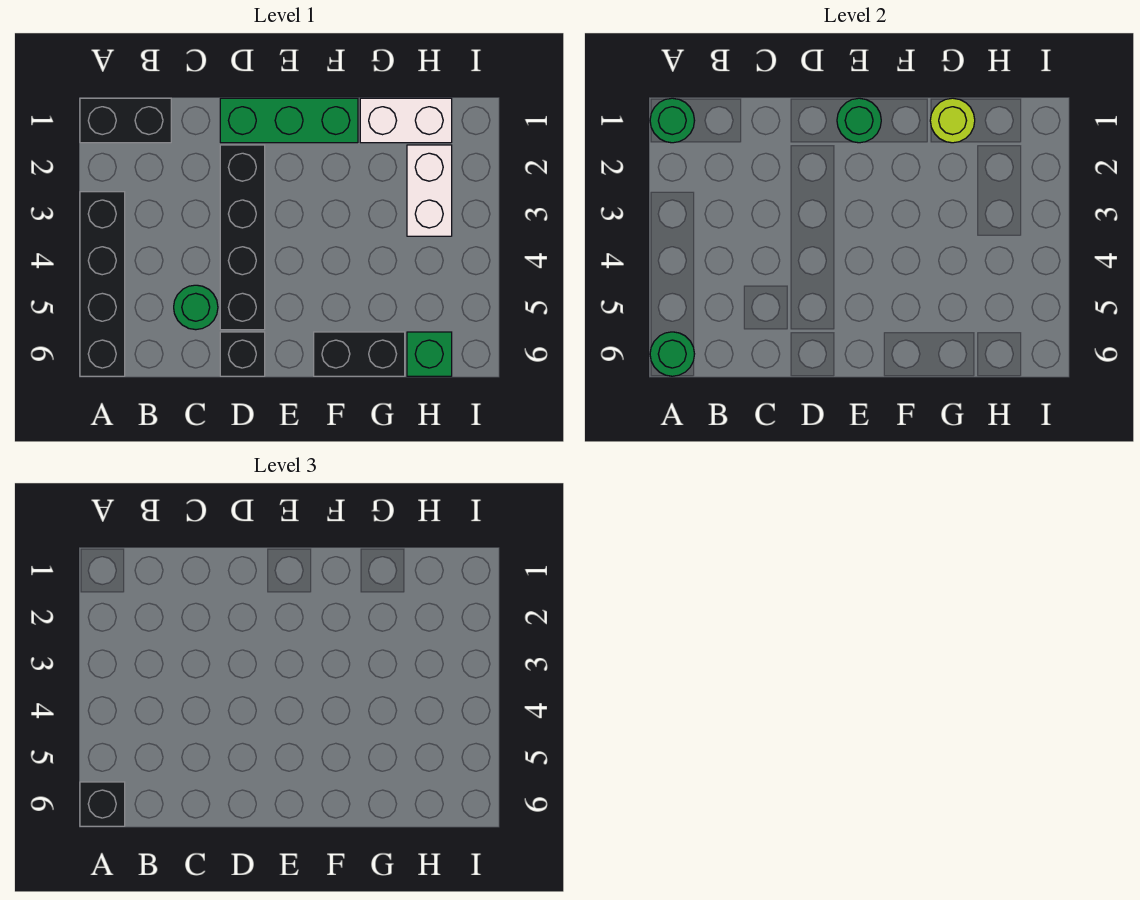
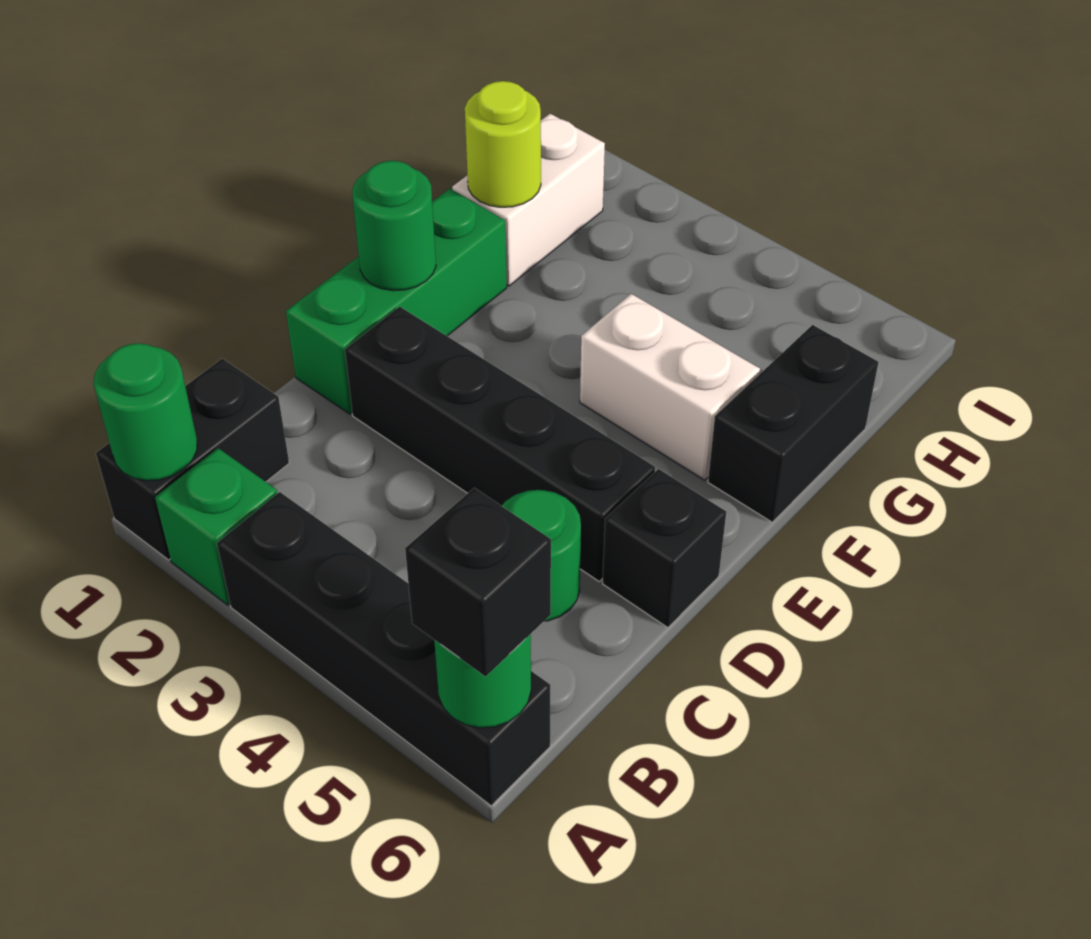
white 1x2 brick [407,145,452,236] -> white 1x2 brick moved to [580,294,760,480]
green 1x1 brick [407,332,452,376] -> green 1x1 brick moved to [155,448,277,605]

